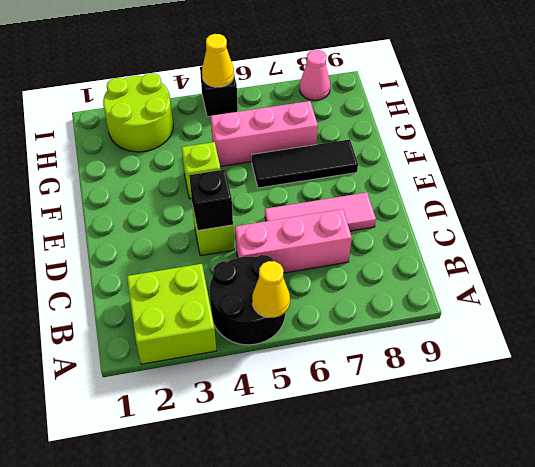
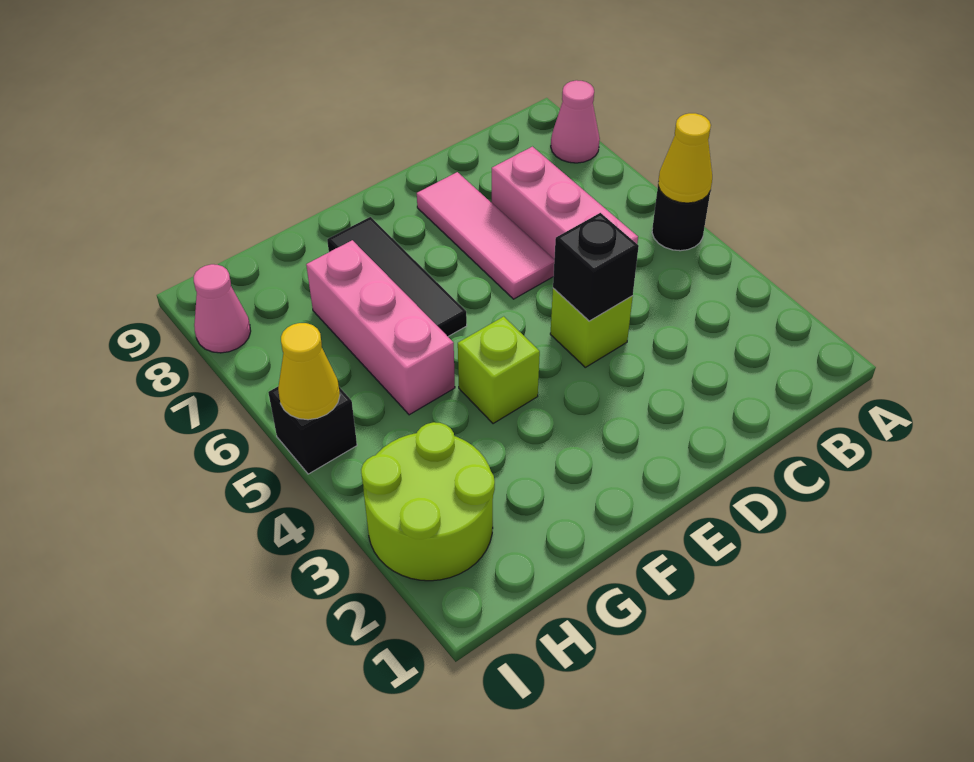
lime 2x2 brick [127,264,216,364] -> none
black 2x2 round brick [210,255,285,345] -> black 1x1 round brick [652,186,710,251]
none -> pink 1x1 cone [551,80,600,163]

